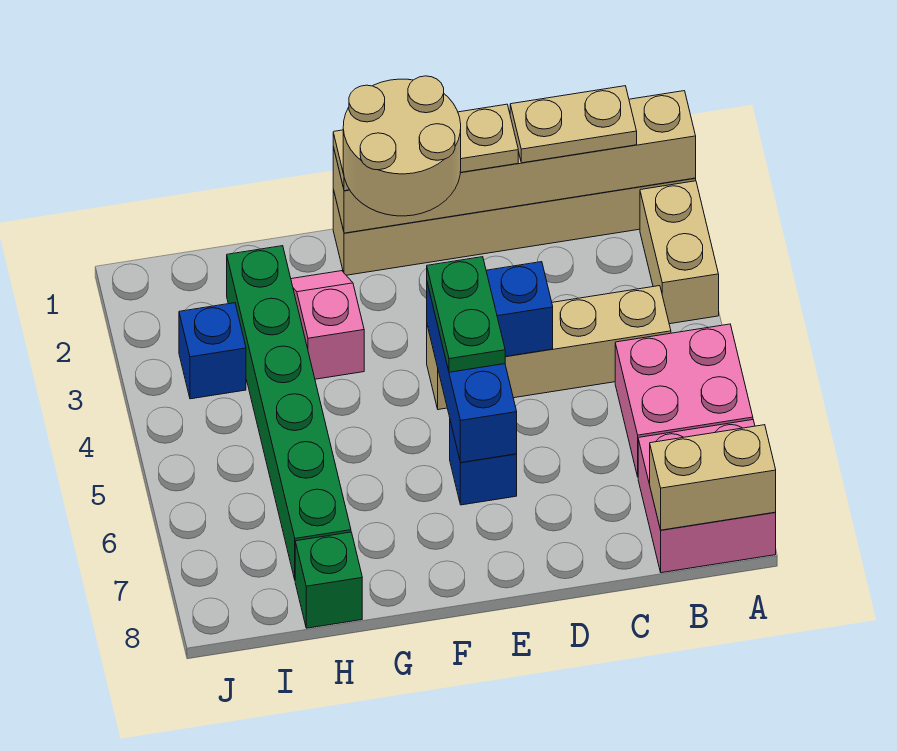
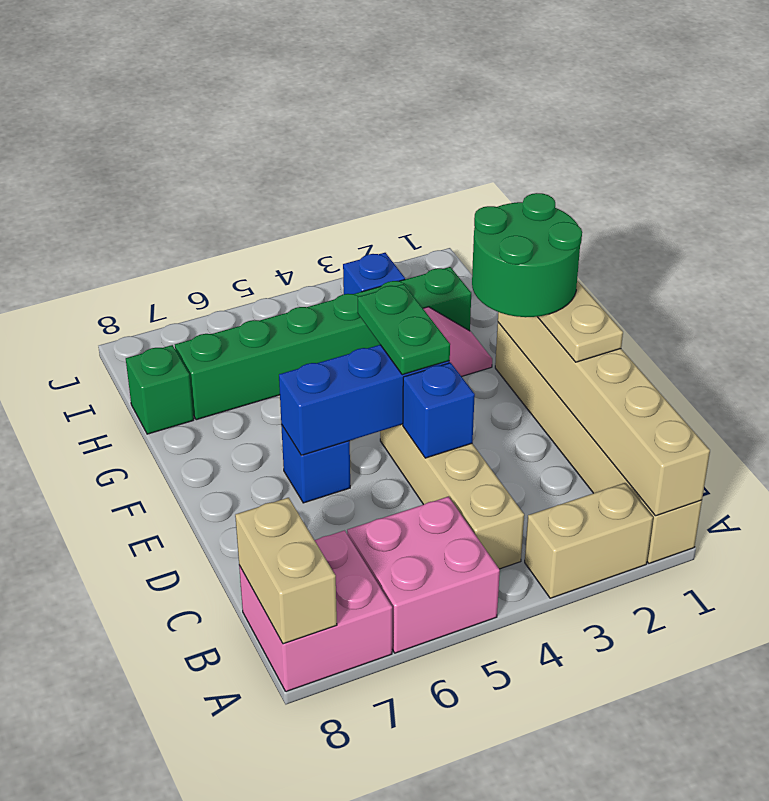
tan 1x2 plate [510,86,637,163] -> none
tan 2x2 round brick [343,76,461,216] -> green 2x2 round brick [472,193,582,317]
green 1x2 plate [427,257,505,372] -> green 1x2 plate turned to [358,284,450,375]

